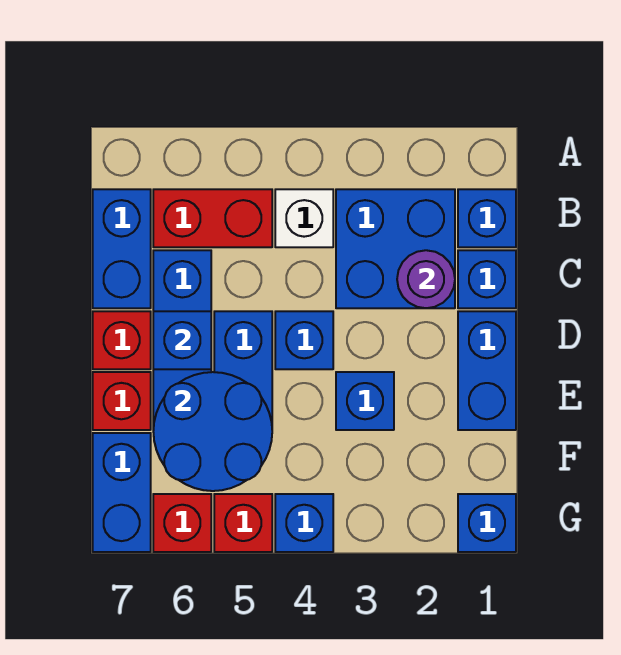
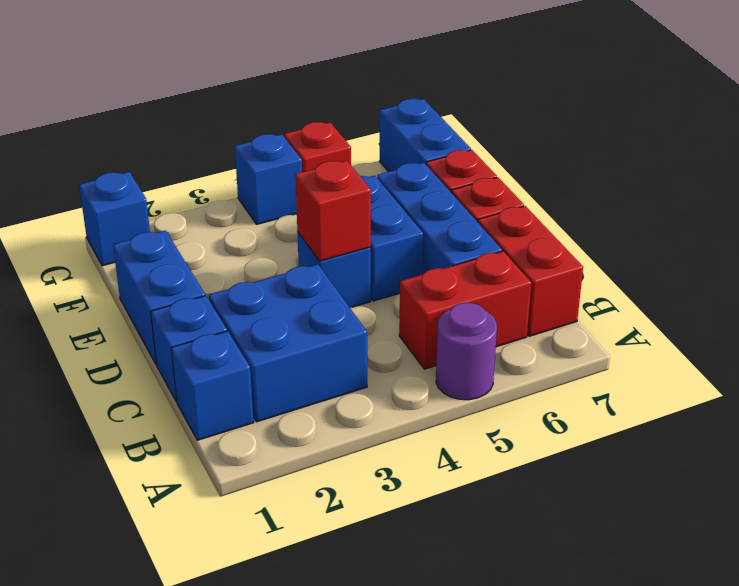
white 1x1 brick [275,189,333,247] -> none
blue 1x2 brick [93,189,151,308] -> red 1x2 brick [478,206,583,336]
purple 1x1 round brick [397,250,455,308] -> purple 1x1 round brick moved to [436,303,497,400]
blue 1x1 brick [153,311,211,369] -> none
blue 1x1 brick [336,372,394,430] -> none
blue 2x2 round brick [153,372,272,491] -> none
red 1x1 brick [153,494,211,552] -> red 1x1 brick moved to [295,161,371,261]

